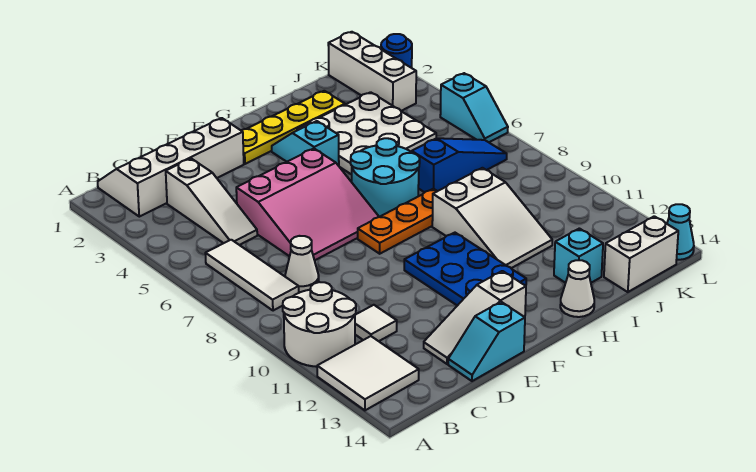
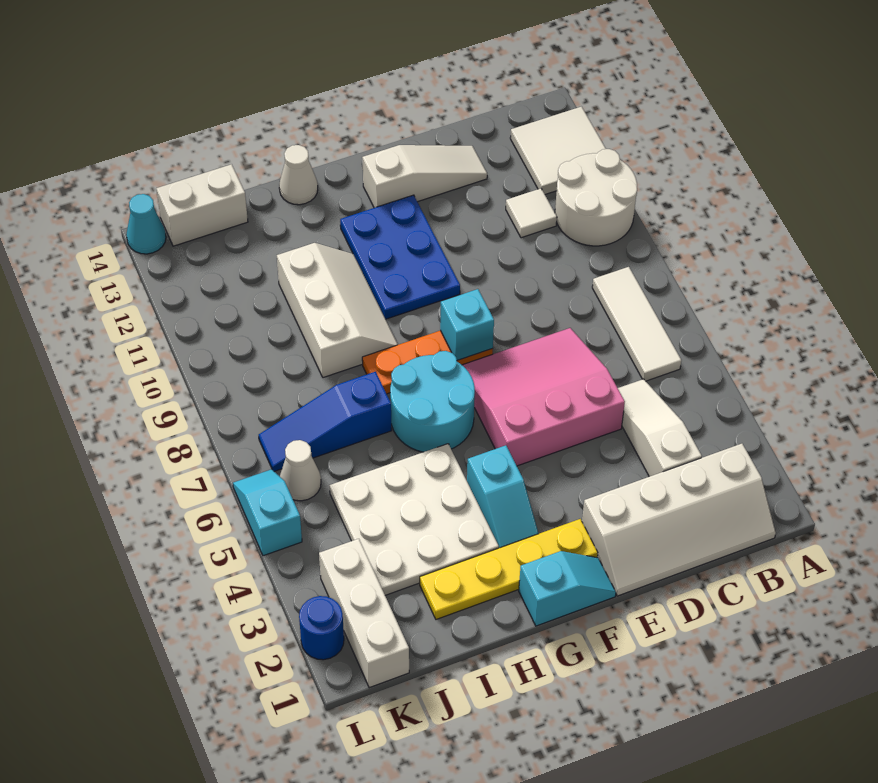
white 1x1 cone [285,236,319,292] -> white 1x1 cone moved to [280,440,321,501]
cyan 1x2 slope [448,302,525,381] -> cyan 1x2 slope moved to [519,551,616,626]
white 2x3 slope [432,168,552,268] -> white 2x3 slope turned to [277,243,398,378]
cyan 1x1 brick [554,228,603,283] -> cyan 1x1 brick moved to [440,289,494,360]

